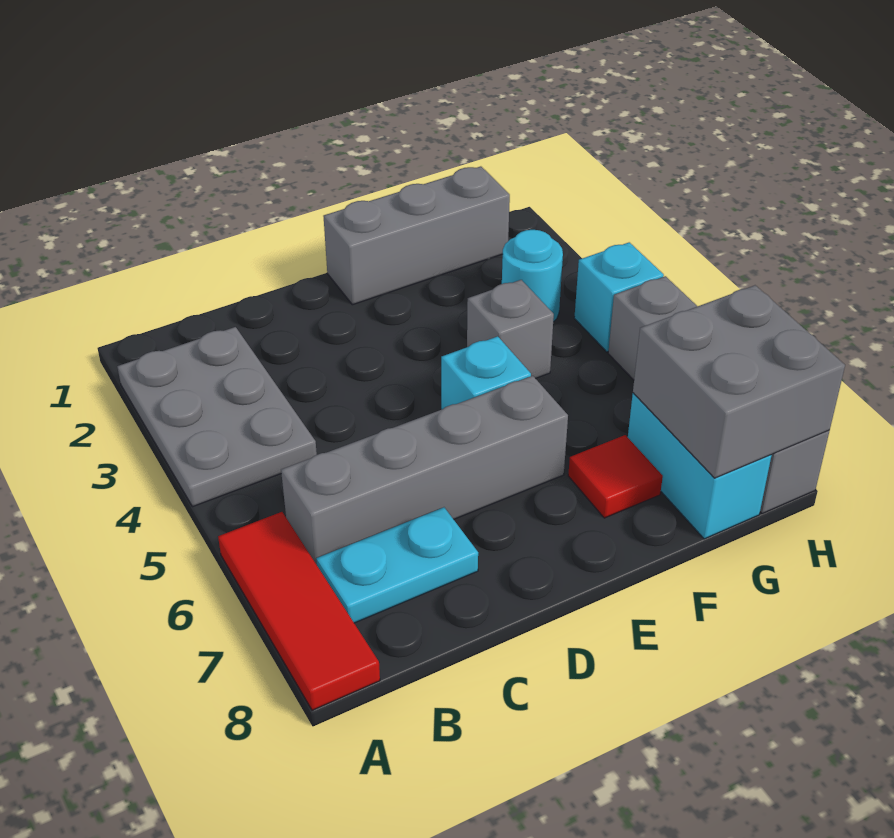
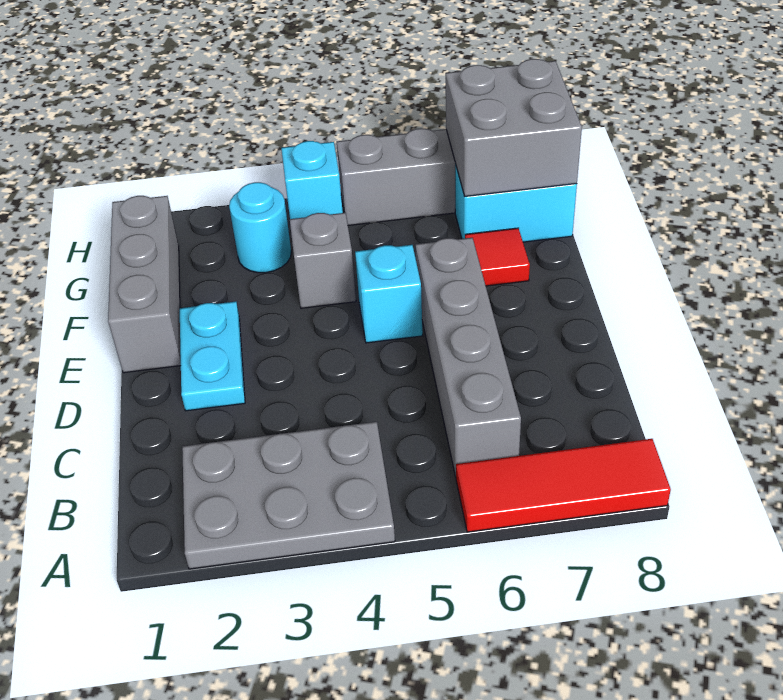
cyan 1x2 plate [316,507,478,623] -> cyan 1x2 plate moved to [180,301,245,411]

